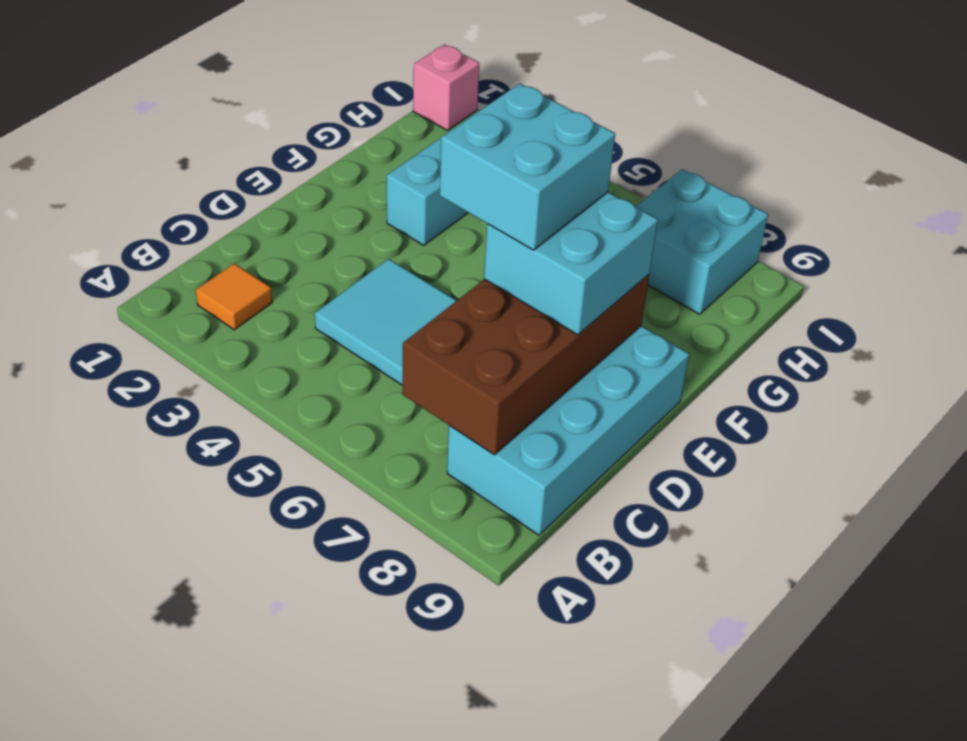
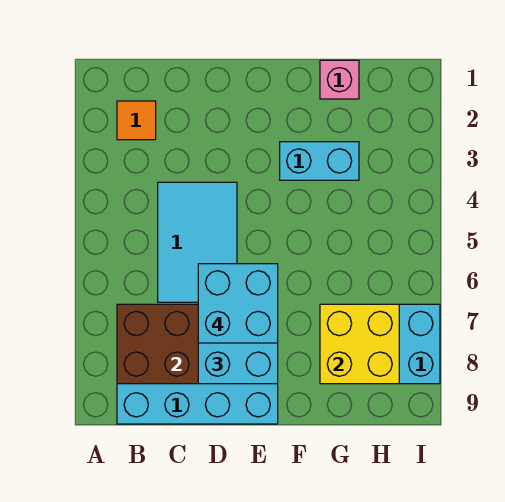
none -> yellow 2x2 brick [320,304,399,384]
pink 1x1 brick [413,44,479,130] -> pink 1x1 brick moved to [320,60,359,99]

